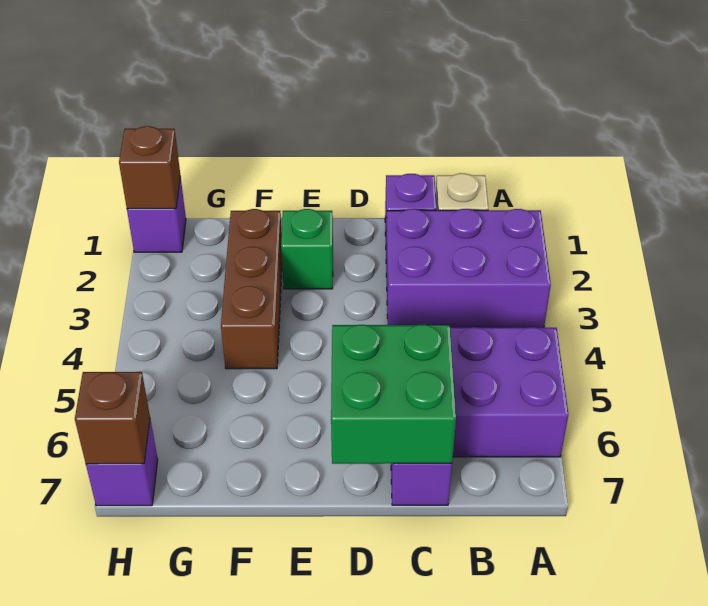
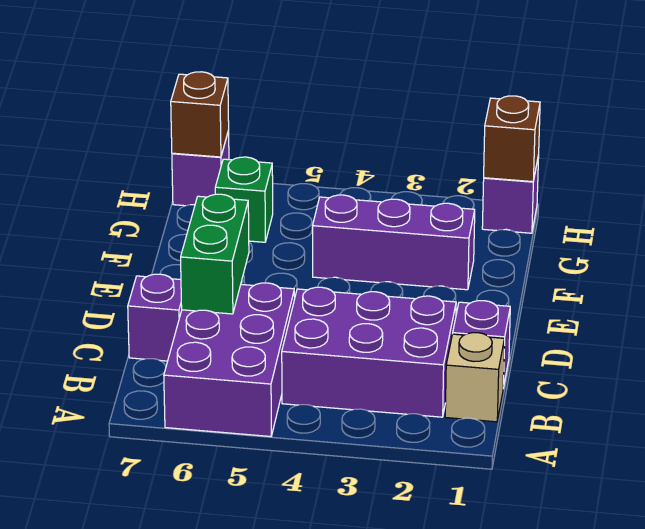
purple 2x3 brick [386,209,551,328] -> purple 2x3 brick turned to [282,287,456,417]
green 2x2 brick [331,325,456,464] -> green 1x2 brick [181,194,249,314]
green 1x1 brick [281,209,333,289] -> green 1x1 brick moved to [215,157,273,242]
brown 1x3 brick [221,209,282,369] -> purple 1x3 brick [313,195,475,290]

